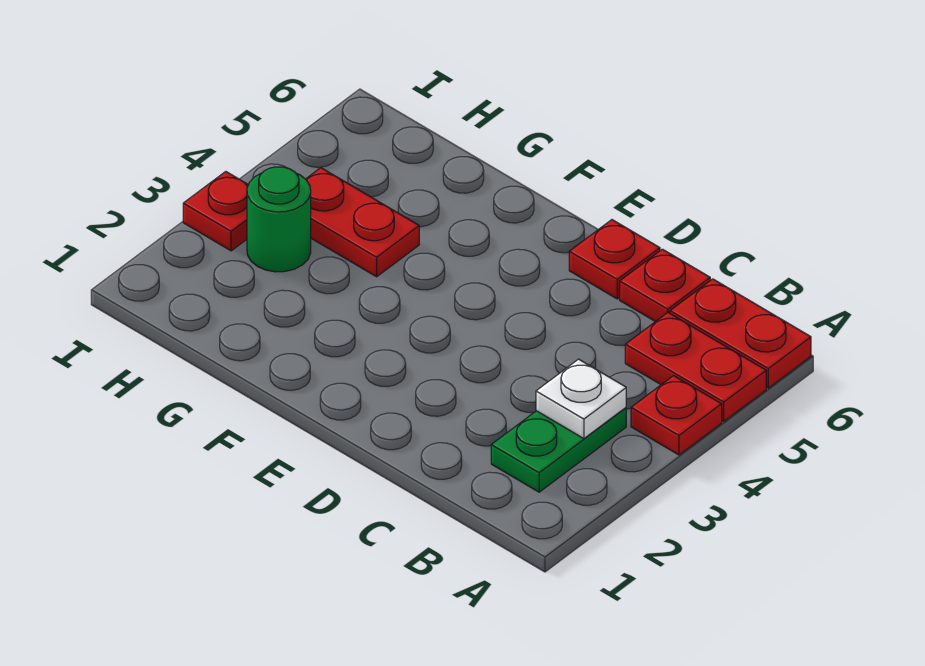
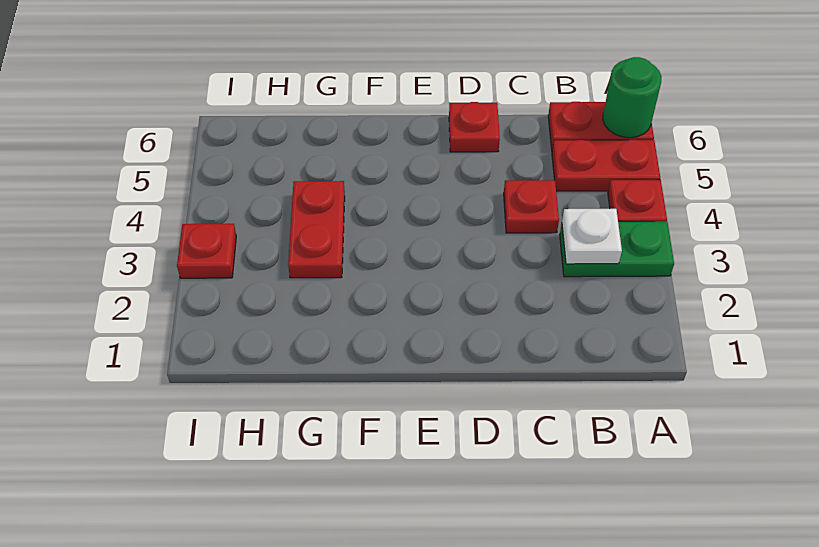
green 1x2 plate [491,408,626,492] -> green 1x2 plate turned to [560,222,674,277]
red 1x1 plate [620,249,710,322] -> red 1x1 plate moved to [504,180,559,233]
red 1x2 plate [306,168,419,277] -> red 1x2 plate turned to [288,181,345,278]
green 1x1 round brick [247,167,311,272] -> green 1x1 round brick moved to [603,57,662,138]

